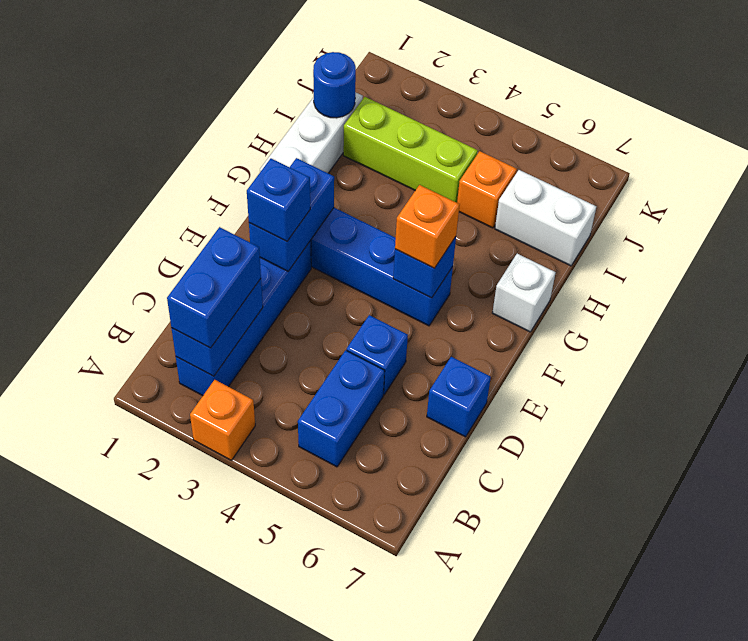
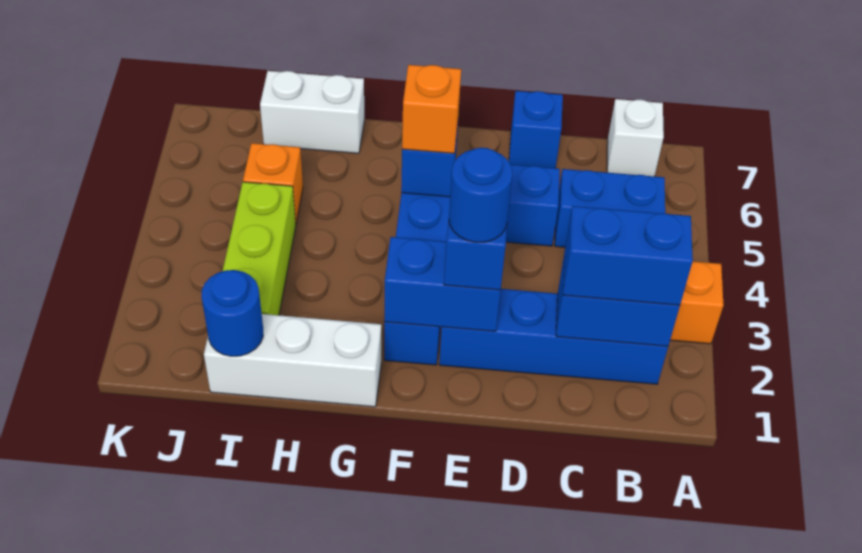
none -> blue 1x1 round brick [449,148,513,242]
white 1x1 brick [492,254,556,332] -> white 1x1 brick moved to [607,99,664,176]
white 1x2 brick [495,170,596,266] -> white 1x2 brick turned to [260,71,364,153]

